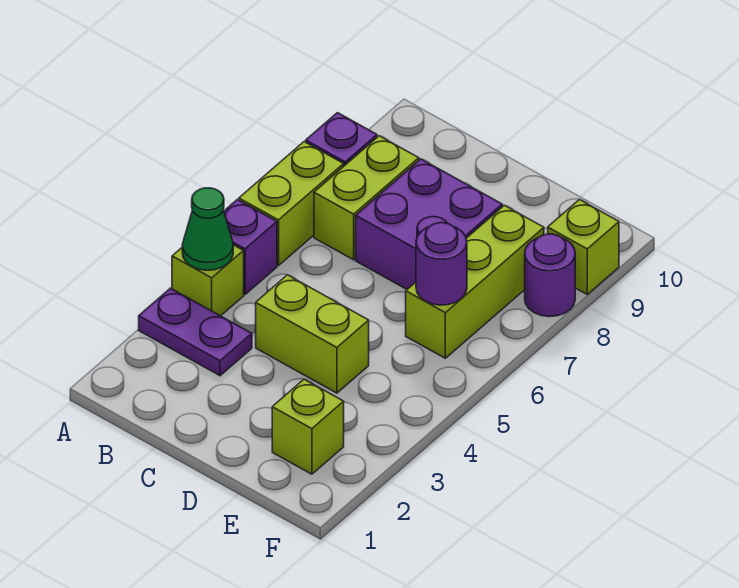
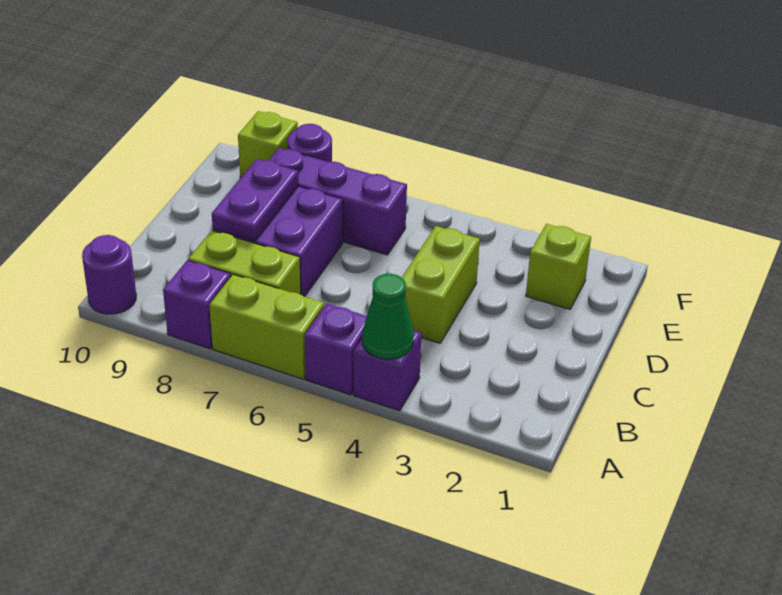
purple 1x2 plate [139,288,252,376] -> purple 1x2 plate moved to [212,159,299,241]
lime 1x1 brick [172,245,244,316] -> purple 1x1 brick [354,330,422,411]
lime 1x3 brick [406,205,544,358] -> purple 1x3 brick [269,148,407,255]
purple 1x1 round brick [416,223,467,305] -> purple 1x1 round brick moved to [82,235,136,314]

